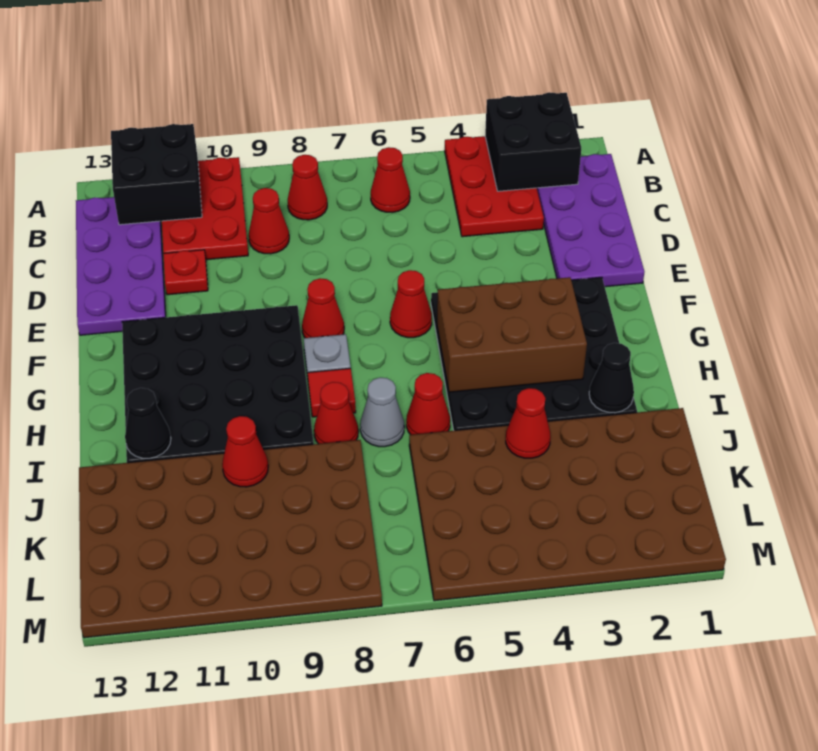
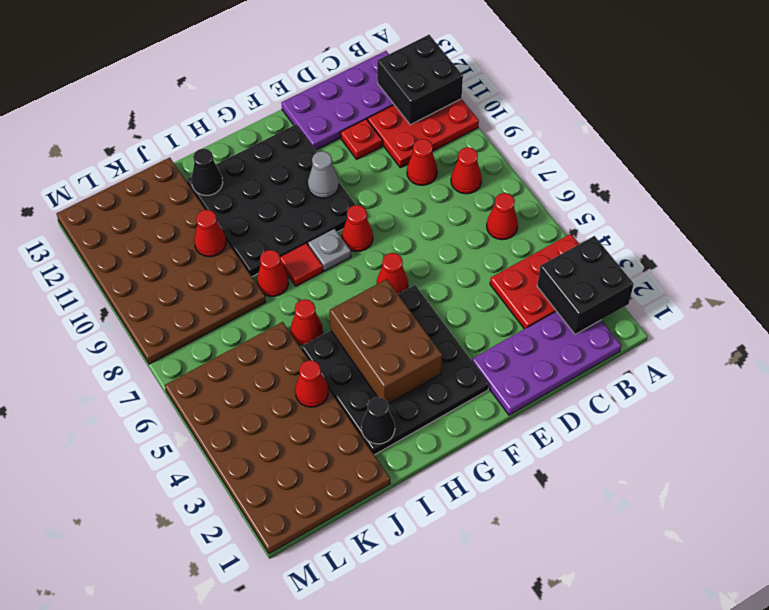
grey 1x1 cone [360,377,404,447] -> grey 1x1 cone moved to [308,151,339,198]

